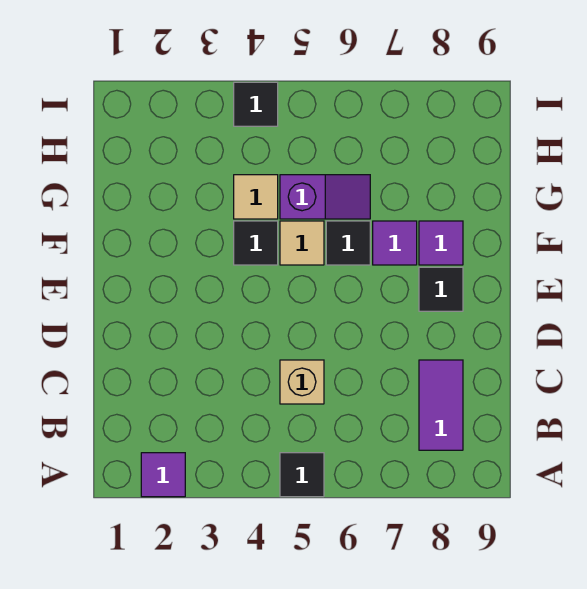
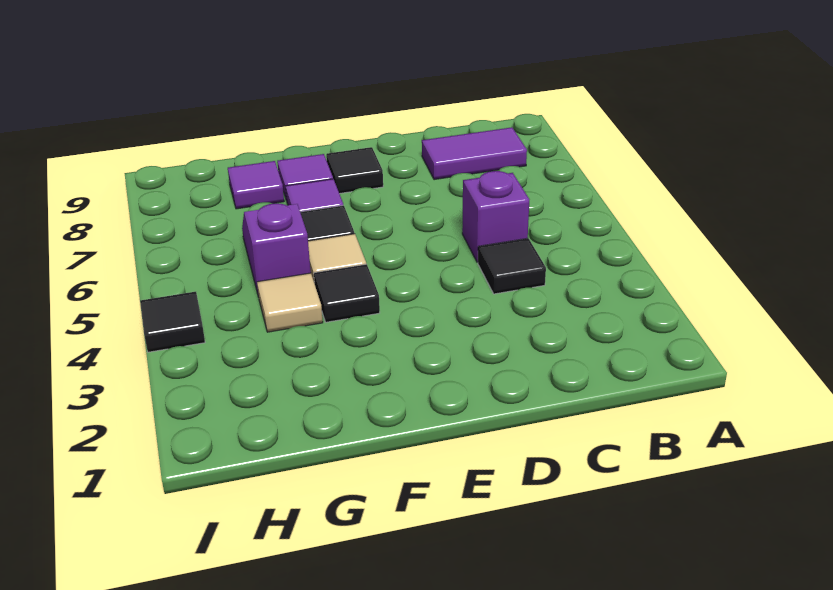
purple 1x1 tile [141,453,185,497] -> purple 1x1 tile moved to [228,161,284,209]
black 1x1 tile [280,453,324,497] -> black 1x1 tile moved to [478,238,546,294]
tan 1x1 brick [280,360,324,404] -> purple 1x1 brick [462,171,529,262]

